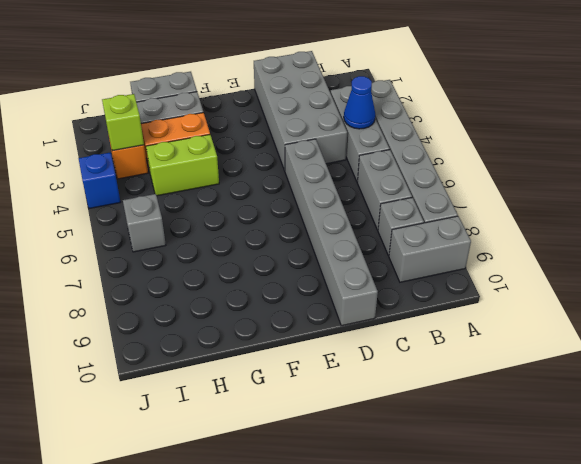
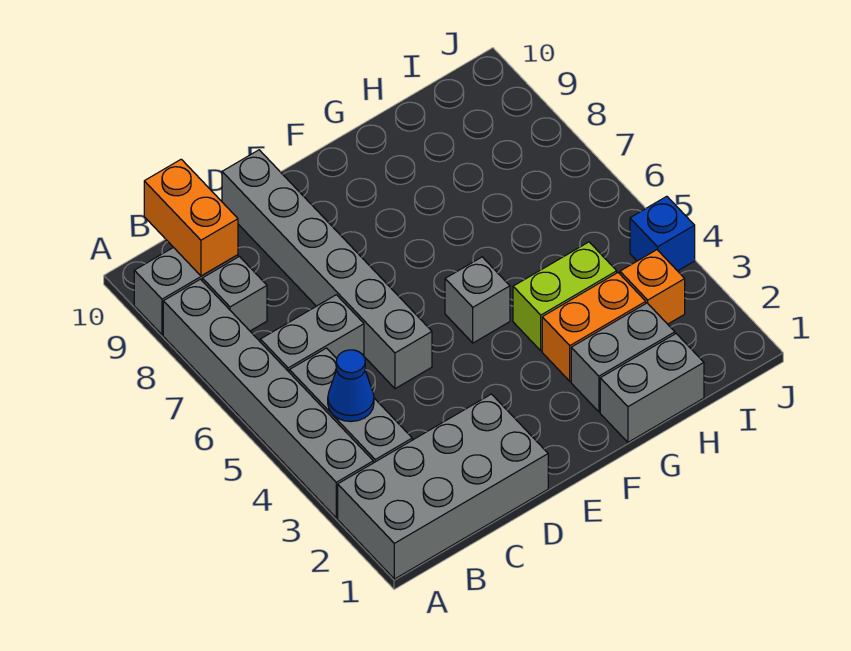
grey 1x2 brick [357,150,412,230] -> grey 1x2 brick turned to [260,295,364,372]
none -> orange 1x2 brick [144,159,238,276]
grey 2x4 brick [254,51,347,171] -> grey 2x4 brick turned to [338,394,548,579]
lime 1x1 brick [102,94,144,151] -> none
grey 1x1 brick [123,194,166,252] -> grey 1x1 brick moved to [445,257,510,343]

